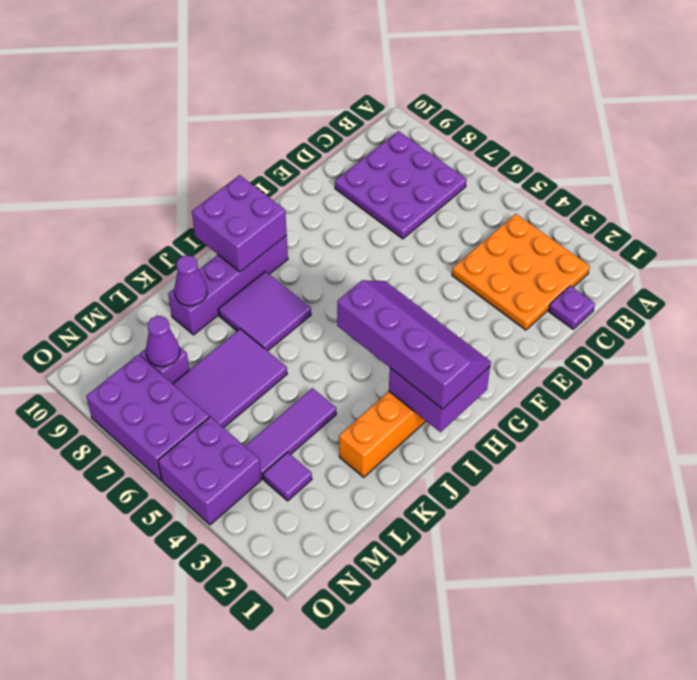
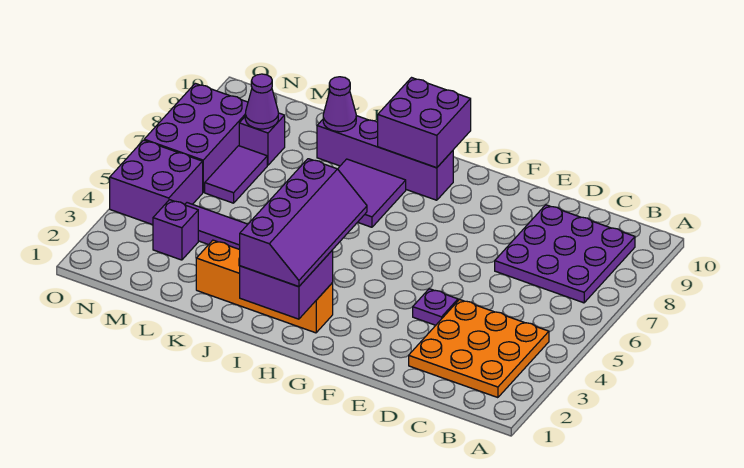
purple 1x1 plate [549,286,595,329] -> purple 1x1 plate moved to [413,289,458,325]
purple 2x3 tile [173,329,287,428] -> purple 1x2 tile [205,146,267,203]
purple 1x1 tile [263,452,312,501] -> purple 1x1 brick [153,200,198,260]

